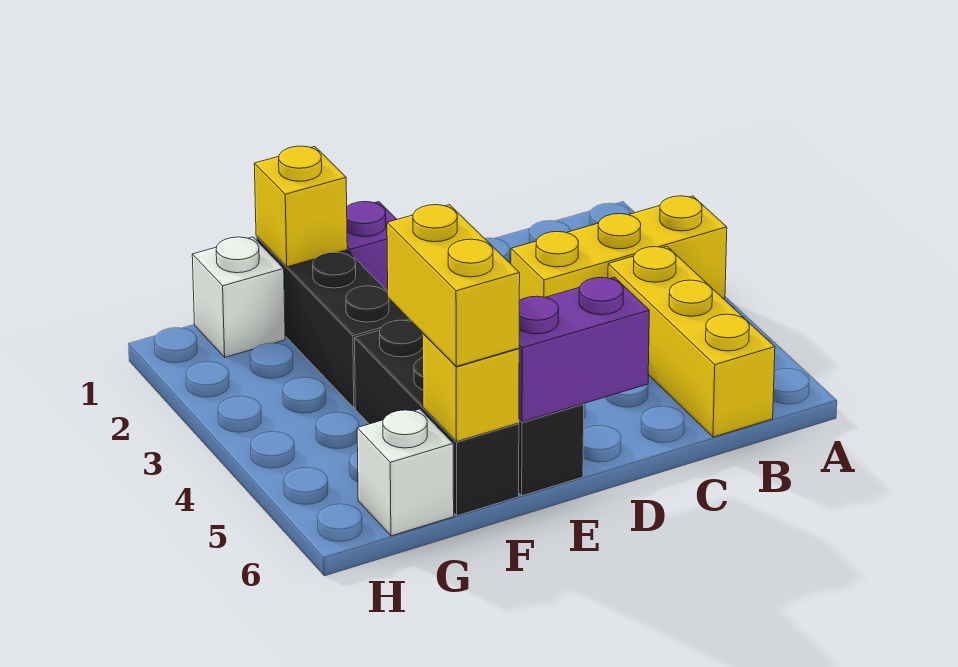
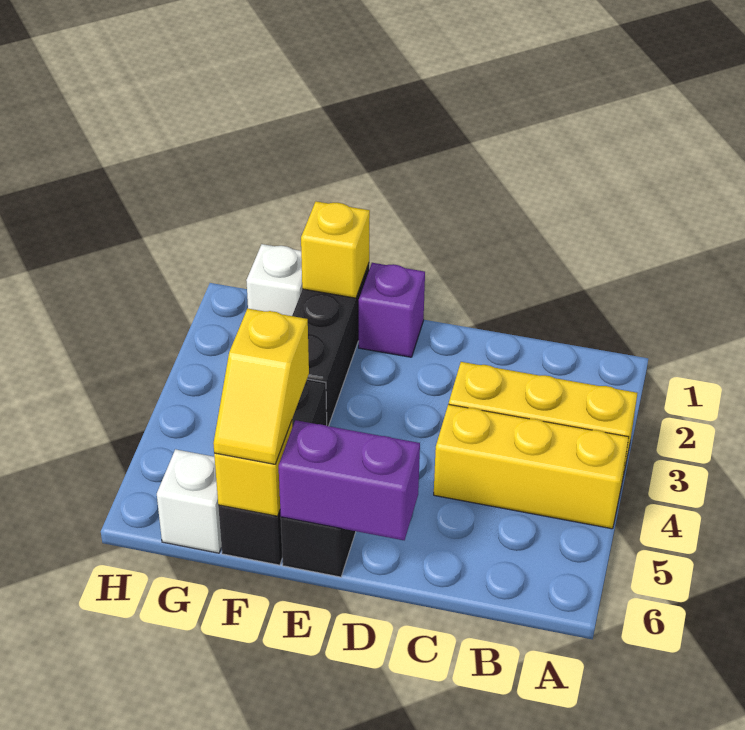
yellow 1x3 brick [608,247,775,437] -> yellow 1x3 brick turned to [434,404,629,529]
yellow 1x2 brick [387,205,520,366] -> yellow 1x2 slope [213,308,309,464]

